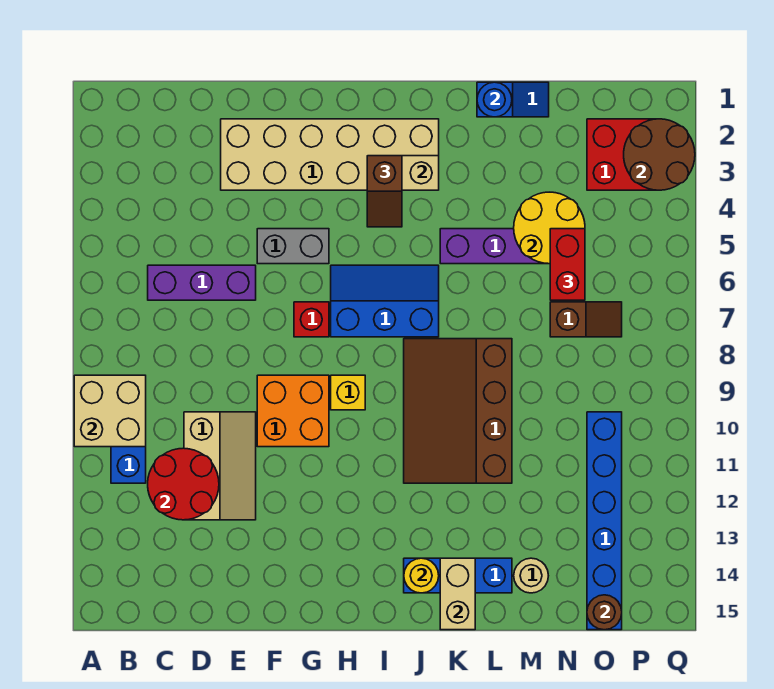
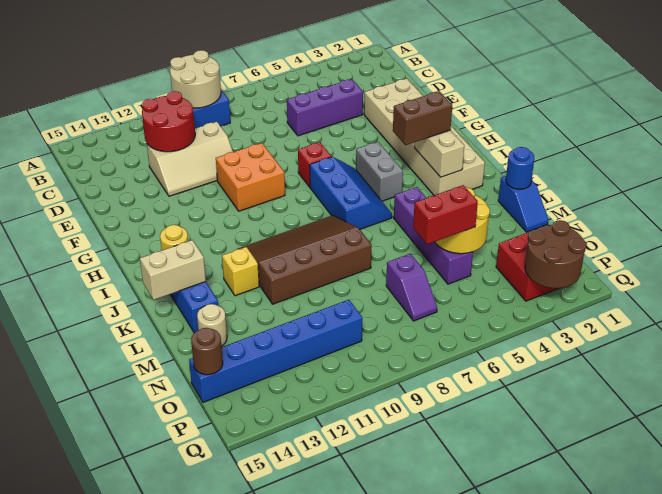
tan 2x2 brick [74,375,146,447] -> tan 2x2 round brick [170,50,221,108]
purple 1x3 brick [148,265,256,300] -> purple 1x3 brick turned to [287,79,363,136]
grey 1x2 brick [257,229,329,264] -> grey 1x2 brick moved to [356,142,403,201]
yellow 1x1 brick [331,375,365,410] -> yellow 1x1 brick moved to [222,247,259,296]
brown 1x2 slope [367,156,402,227] -> brown 1x2 brick [393,91,452,145]
brown 1x2 slope [550,302,622,337] -> purple 1x2 slope [386,254,437,321]

